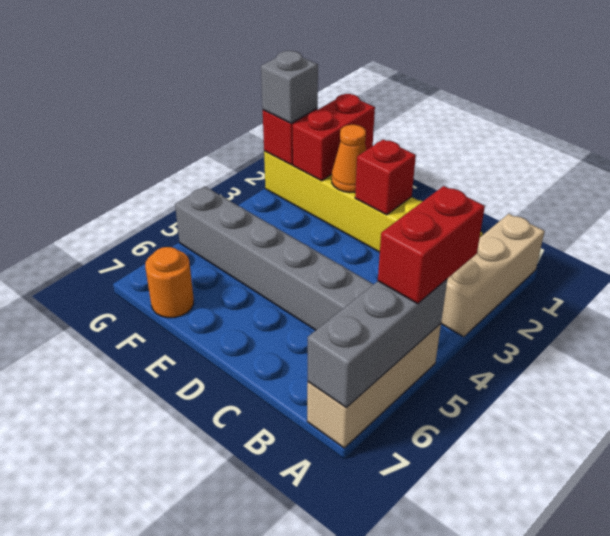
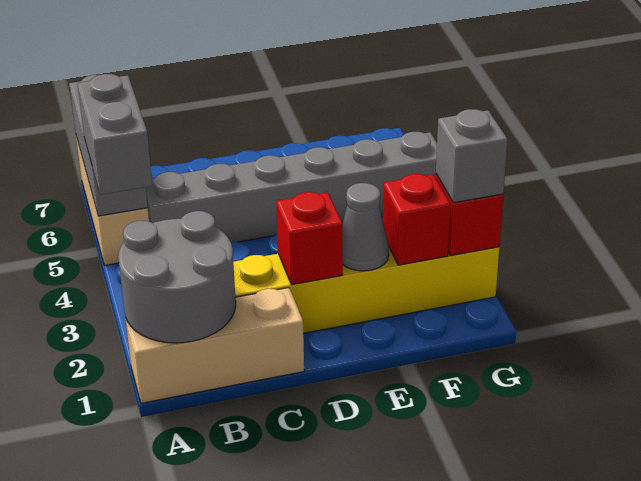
tan 1x3 brick [441,214,545,337] -> tan 1x3 brick turned to [126,288,304,403]
none -> grey 2x2 round brick [118,211,236,343]
red 1x2 brick [378,186,485,304] -> grey 1x2 brick [77,74,152,195]
orange 1x1 cone [331,125,366,192] -> grey 1x1 cone [342,183,389,271]
red 1x2 brick [293,94,375,181] -> red 1x1 brick [383,174,451,265]
orange 1x1 round brick [145,247,194,318] -> none

